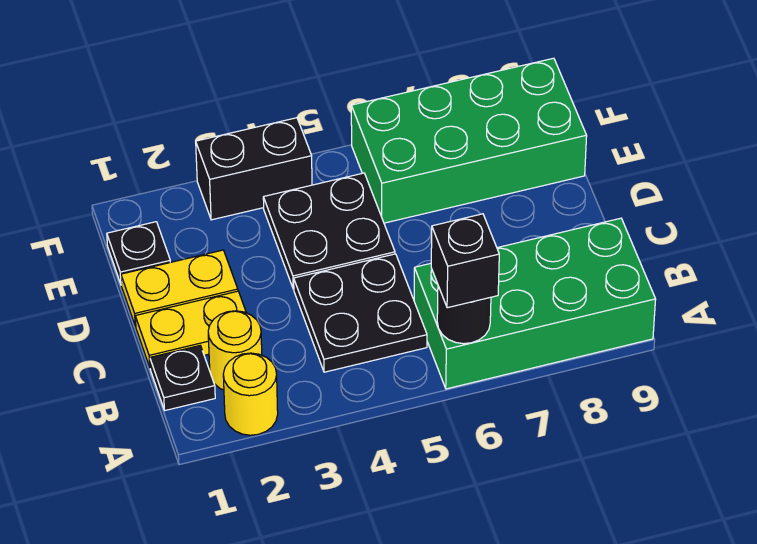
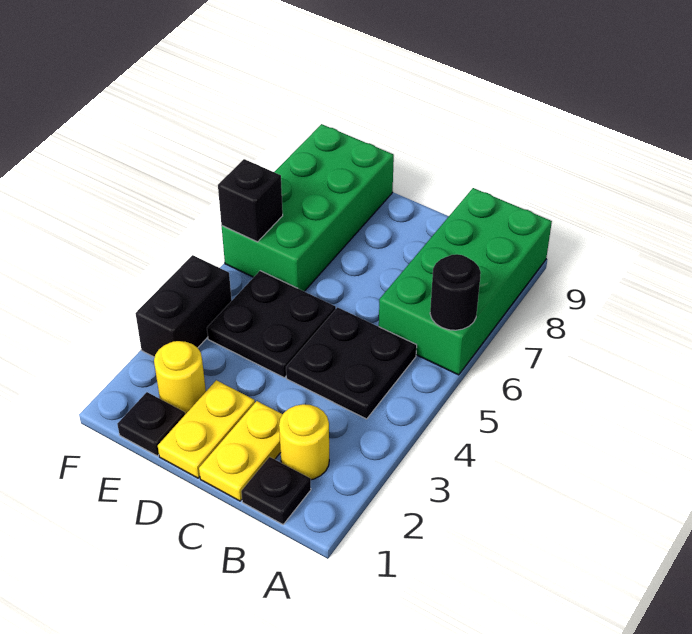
yellow 1x1 round brick [223,353,278,435] -> yellow 1x1 round brick moved to [154,341,206,414]
black 1x1 brick [431,214,499,308] -> black 1x1 brick moved to [218,159,283,242]

